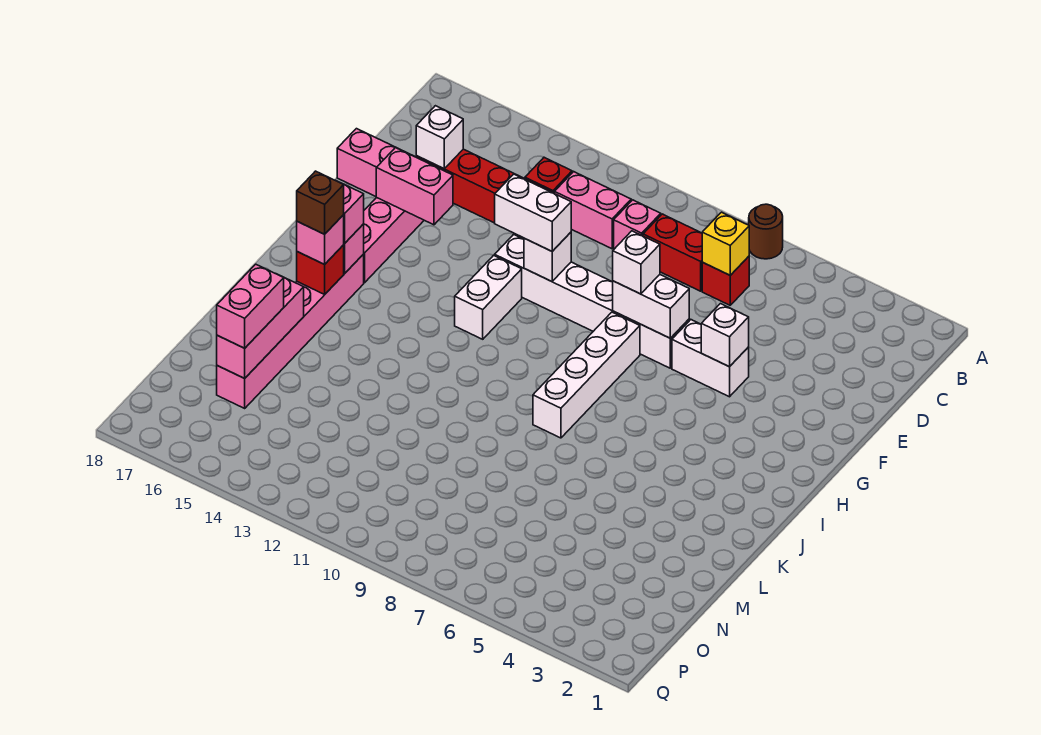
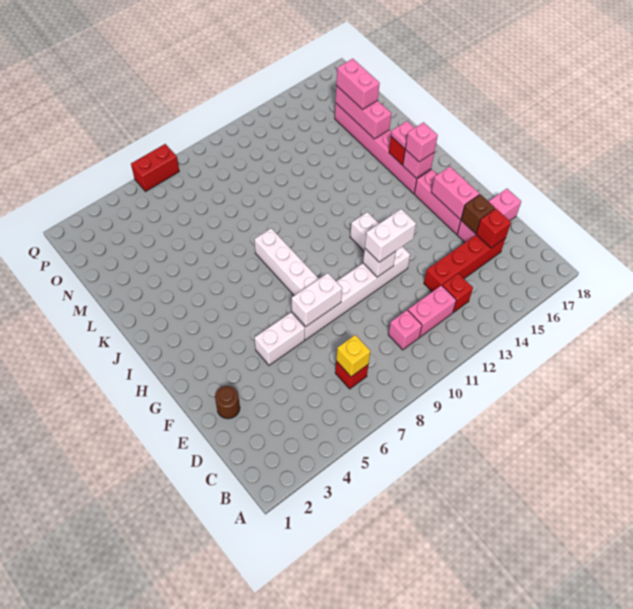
brown 1x1 round brick [749,204,783,259] -> brown 1x1 round brick moved to [215,386,240,419]
red 1x2 brick [643,214,702,291] -> red 1x2 brick moved to [131,144,179,191]
white 1x1 brick [416,106,463,169] -> red 1x1 brick [476,209,511,248]
white 1x1 brick [701,304,749,367] -> none
white 1x1 brick [613,231,660,294] -> none
pink 1x2 brick [376,148,453,225] -> pink 1x2 brick turned to [431,167,479,219]
pink 1x1 brick [297,215,344,264] -> pink 1x1 plate [391,121,415,149]
brown 1x1 brick [297,171,344,234] -> brown 1x1 brick moved to [461,194,495,234]

